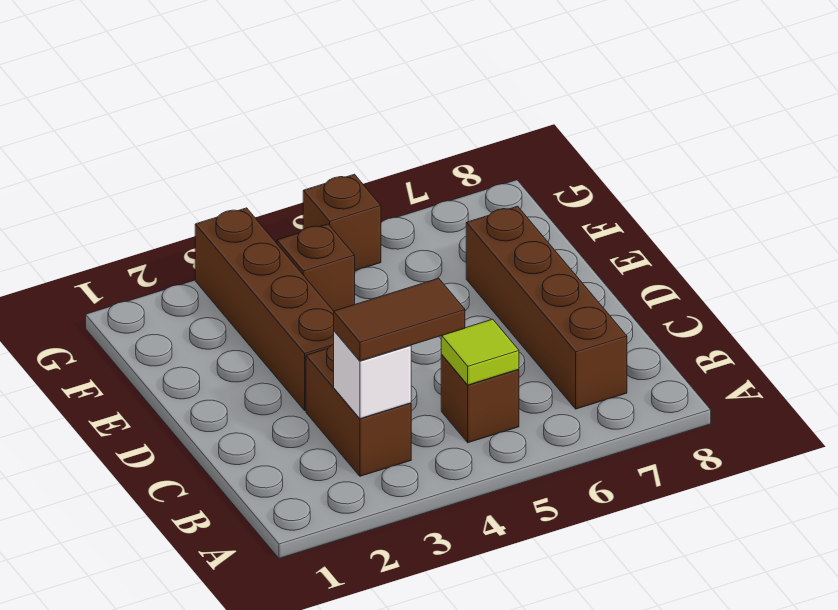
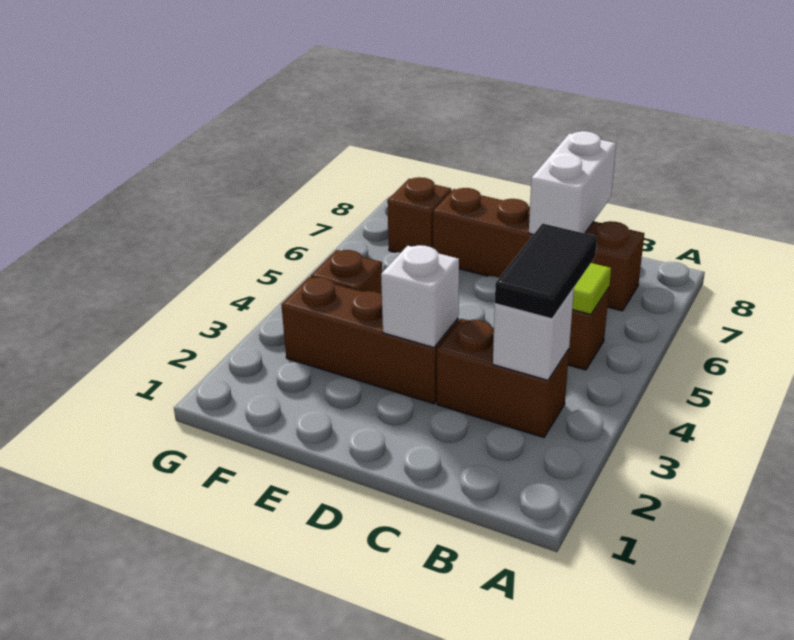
brown 1x2 tile [334,278,465,361] -> black 1x2 tile [495,224,597,319]
none -> white 1x2 brick [529,131,616,234]
brown 1x4 brick [195,208,334,411] -> brown 1x3 brick [281,277,458,404]
none -> white 1x1 brick [381,245,459,347]
brown 1x1 brick [303,174,381,271] -> brown 1x1 brick moved to [387,177,451,253]

